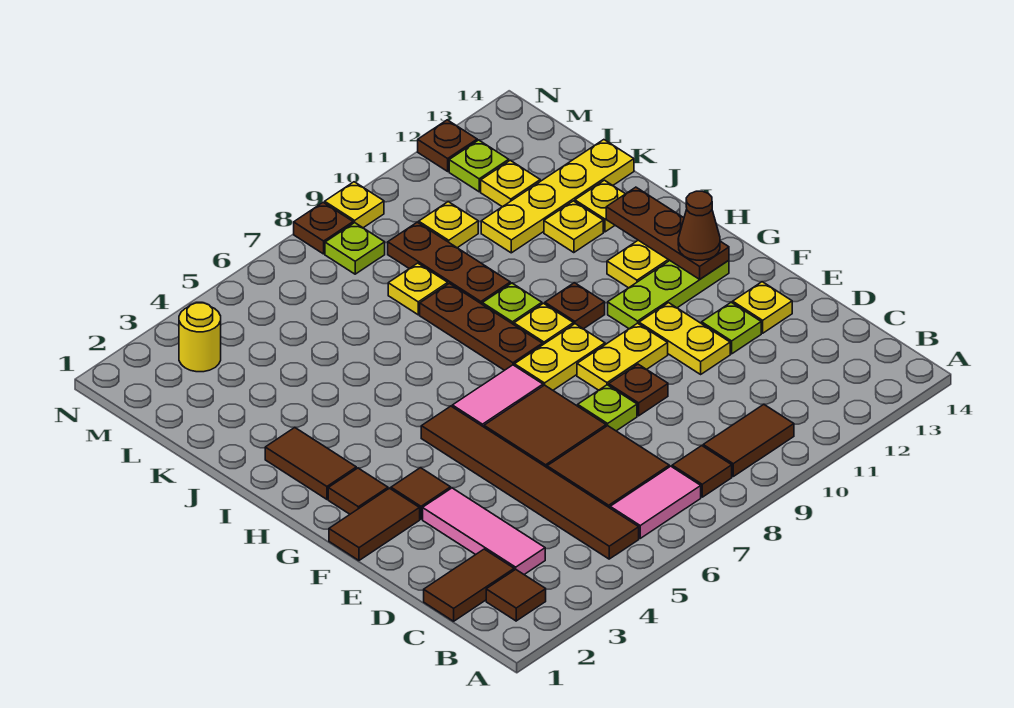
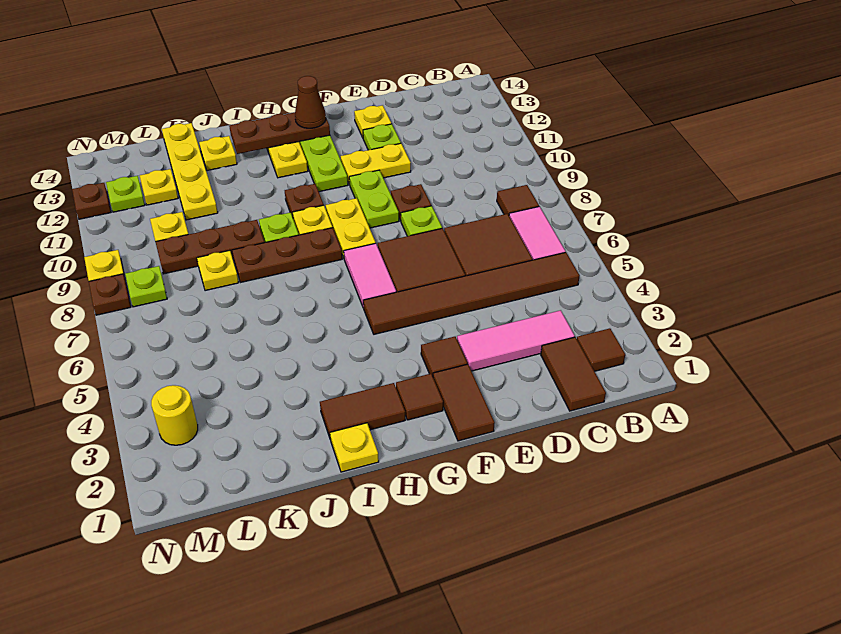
brown 1x2 tile [703,404,794,476] -> none
yellow 1x2 plate [577,323,668,390] -> lime 1x2 plate [349,170,399,228]
yellow 1x1 plate [544,201,603,253] -> yellow 1x1 plate moved to [330,423,379,472]

